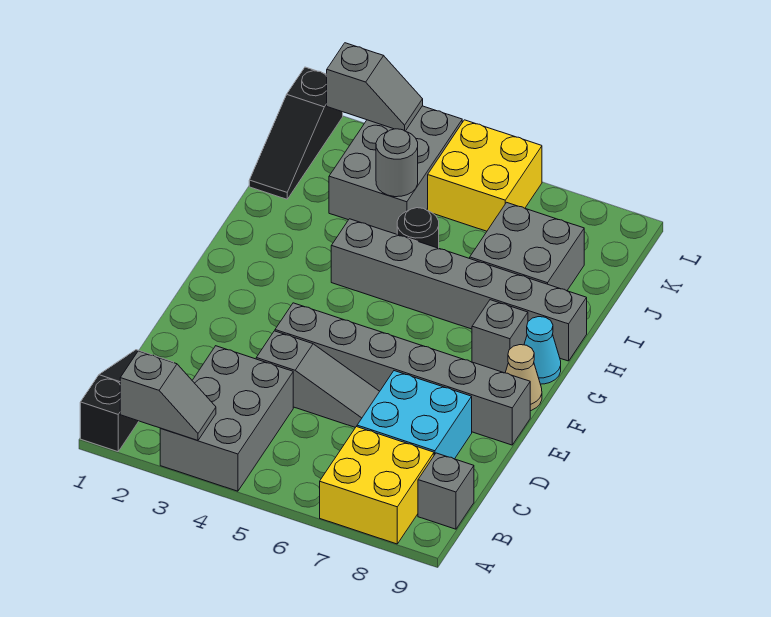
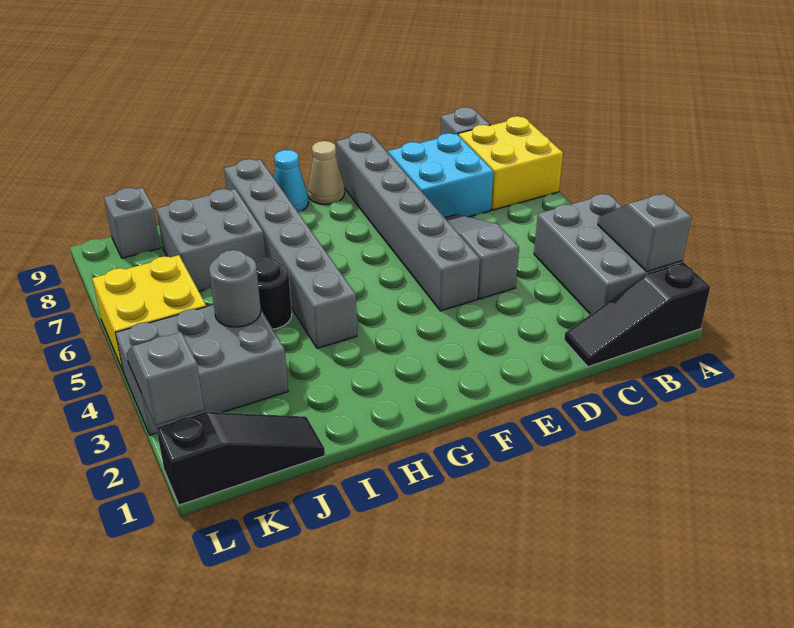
grey 2x3 brick [160,346,293,491] -> grey 2x3 brick turned to [534,194,682,314]
grey 1x1 brick [472,300,528,373] -> grey 1x1 brick moved to [104,187,160,258]

